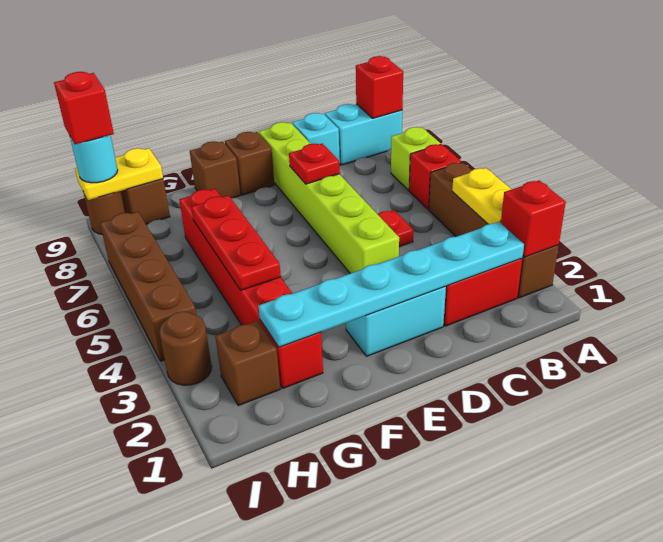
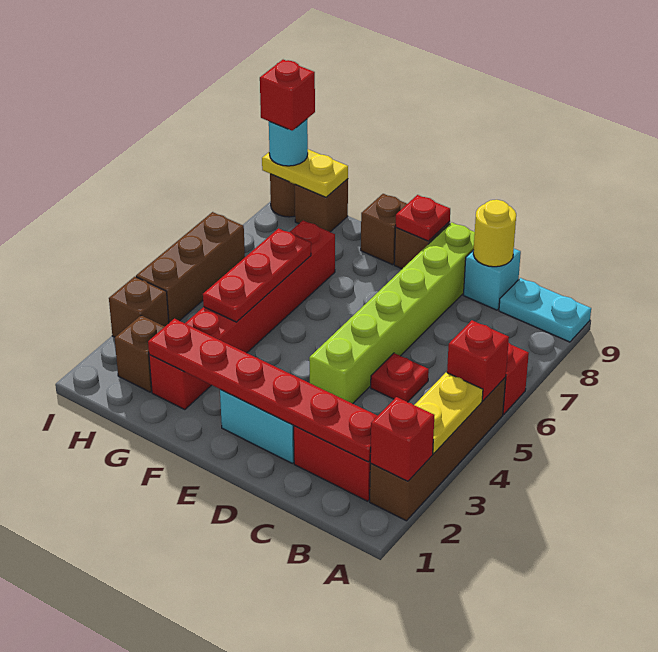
lime 1x1 brick [391,127,441,190] -> none
cyan 1x2 brick [325,104,402,165] -> cyan 1x2 plate [499,278,591,342]
red 1x1 brick [356,56,403,118] -> red 1x1 brick moved to [447,320,509,401]
cyan 1x6 plate [259,222,524,347] -> red 1x6 plate [148,319,377,462]
none -> yellow 1x1 round brick [473,200,516,267]
red 1x1 plate [289,143,340,184] -> red 1x1 plate moved to [395,195,450,241]
brown 1x1 round brick [159,311,212,385] -> brown 1x1 brick [109,277,169,337]
brown 1x4 brick [100,212,196,361] -> brown 1x3 brick [136,212,245,323]

